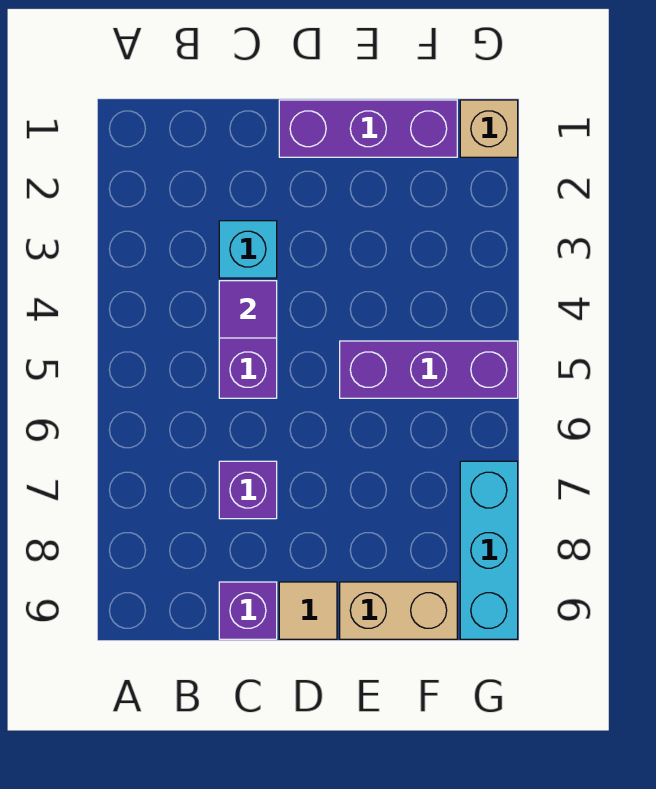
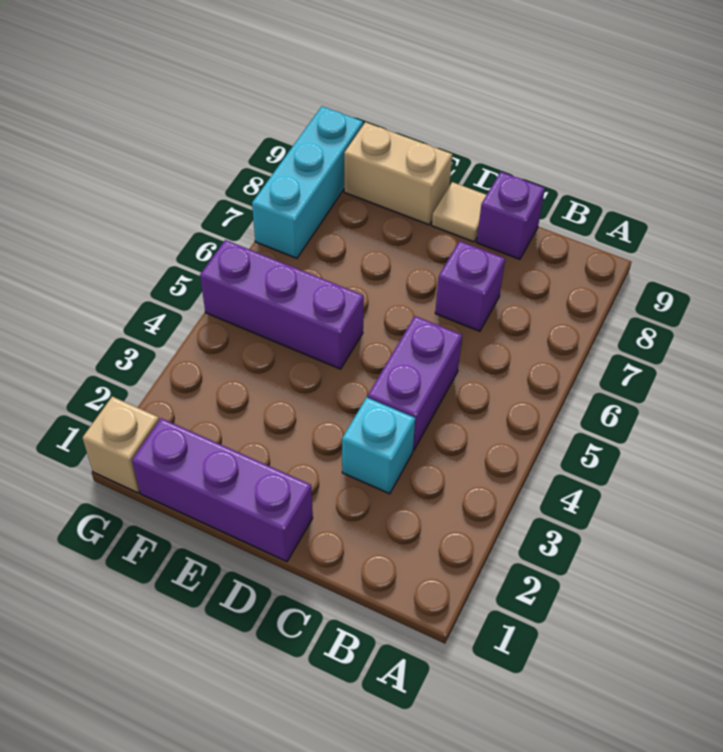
purple 1x1 tile [219,281,277,338] -> none

